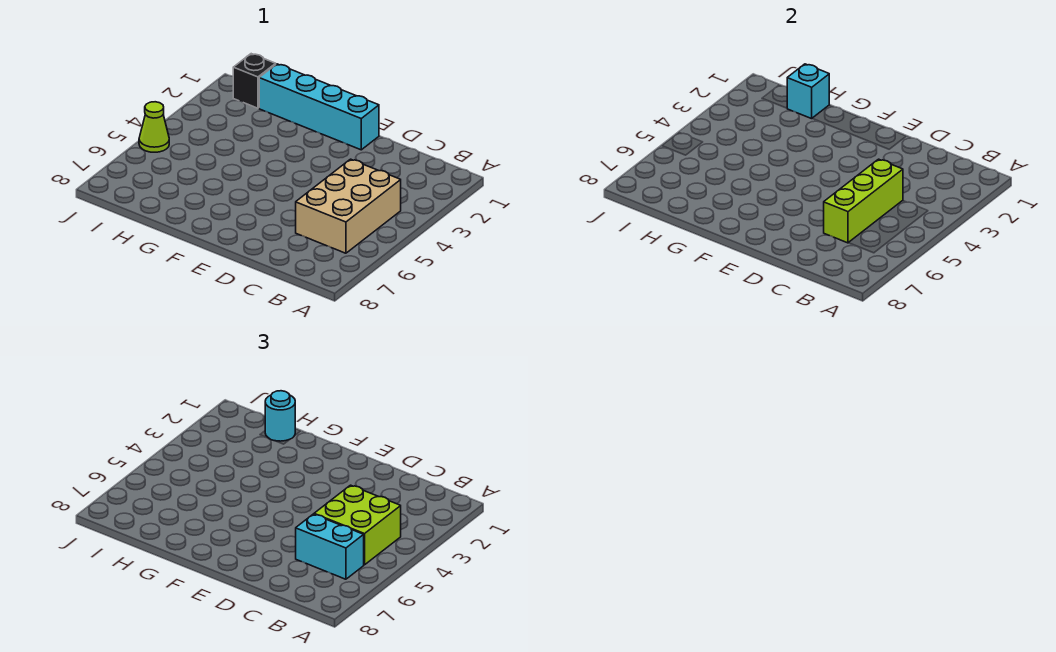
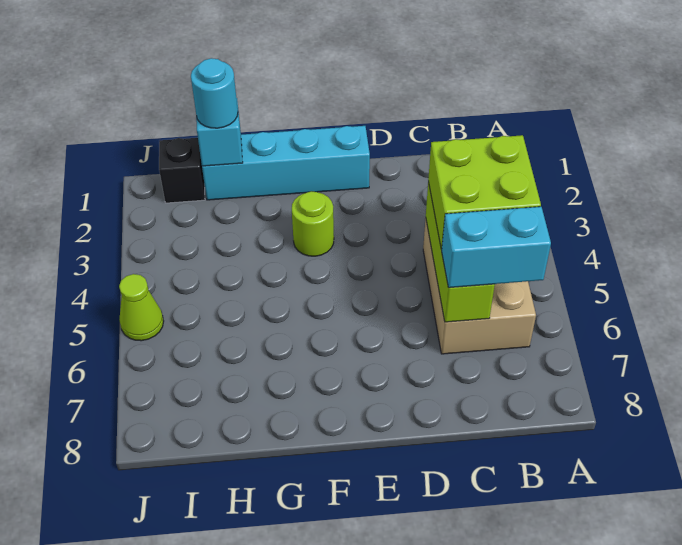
none -> lime 1x1 round brick [292,191,334,256]

